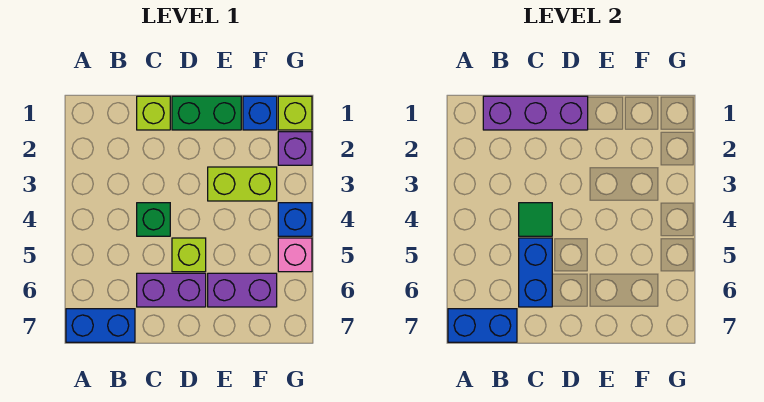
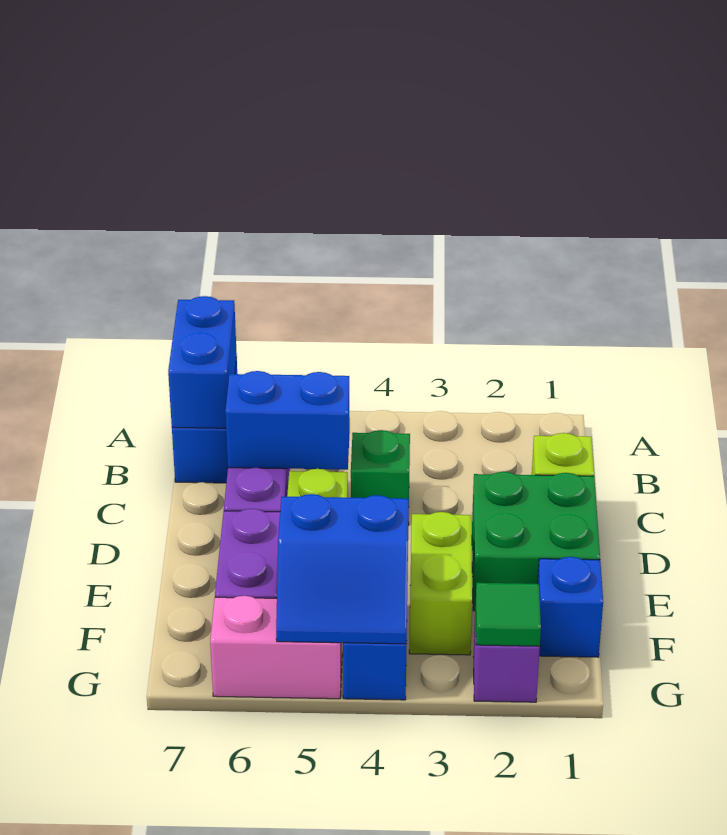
purple 1x3 brick [483,96,588,130] -> none
green 1x1 tile [519,203,552,236] -> green 1x1 tile moved to [476,583,541,646]
green 1x2 brick [172,96,241,130] -> green 2x2 brick [472,472,600,611]
none -> blue 2x2 slope [276,494,409,644]
lime 1x1 brick [278,96,312,130] -> none
pink 1x1 brick [278,238,312,272] -> pink 1x2 brick [210,596,342,699]

